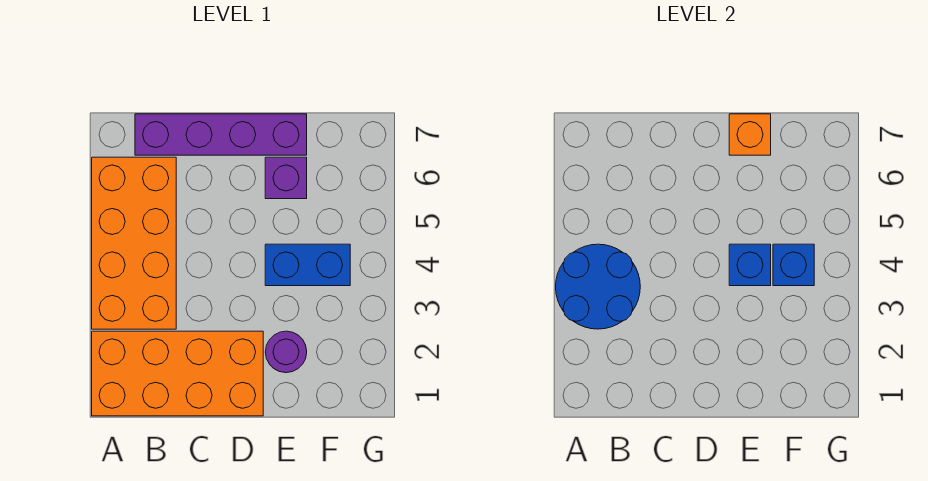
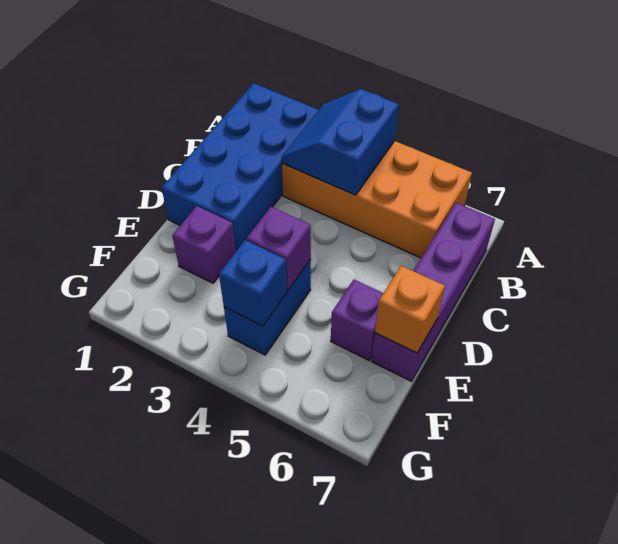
orange 2x4 brick [92,331,263,416] -> blue 2x4 brick [162,83,318,251]
blue 2x2 round brick [556,244,640,329] -> blue 2x2 slope [282,89,399,195]
purple 1x1 round brick [265,331,307,373] -> purple 1x1 brick [172,206,236,283]
blue 1x1 brick [729,244,771,286] -> purple 1x1 brick [246,207,311,290]

